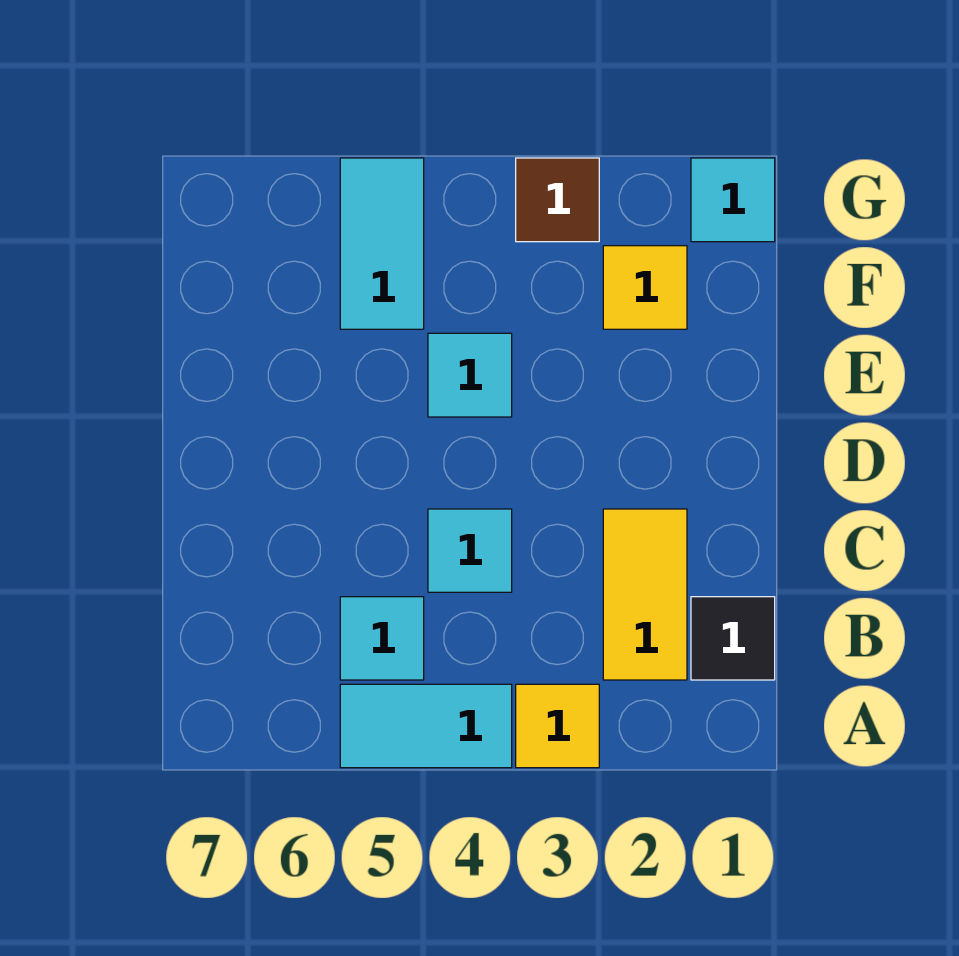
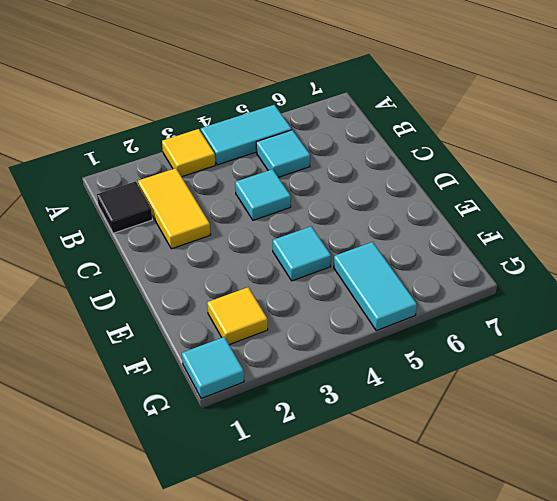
brown 1x1 tile [516,158,599,242] -> none

